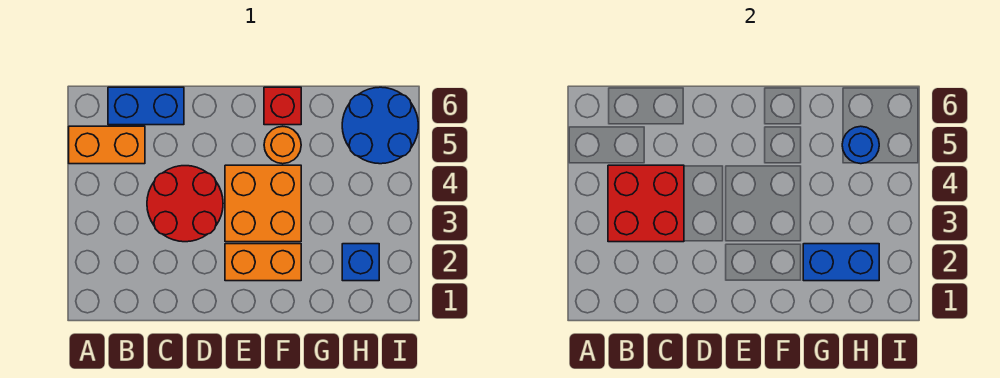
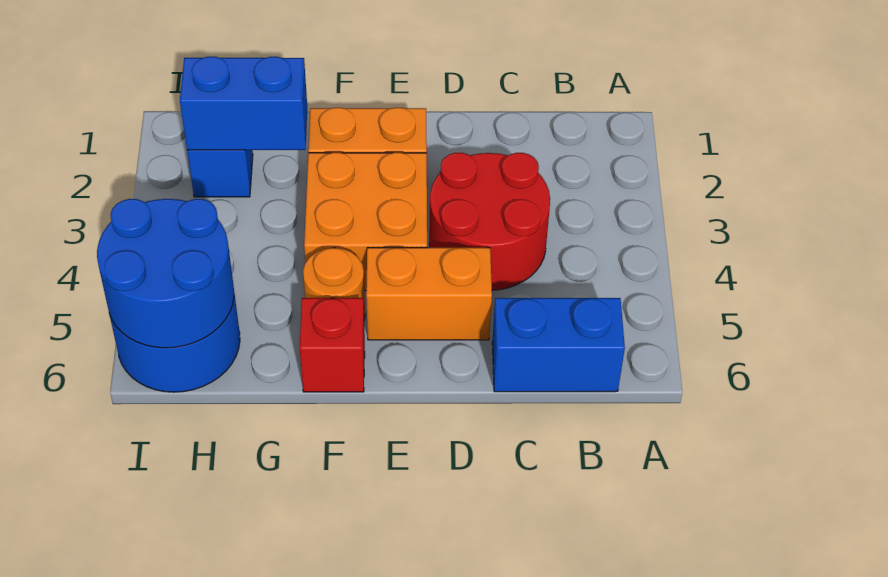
orange 1x2 brick [69,126,145,164] -> orange 1x2 brick moved to [366,248,492,340]
red 2x2 brick [608,165,684,242] -> none
blue 1x1 round brick [842,126,879,164] -> blue 2x2 round brick [97,199,234,348]

